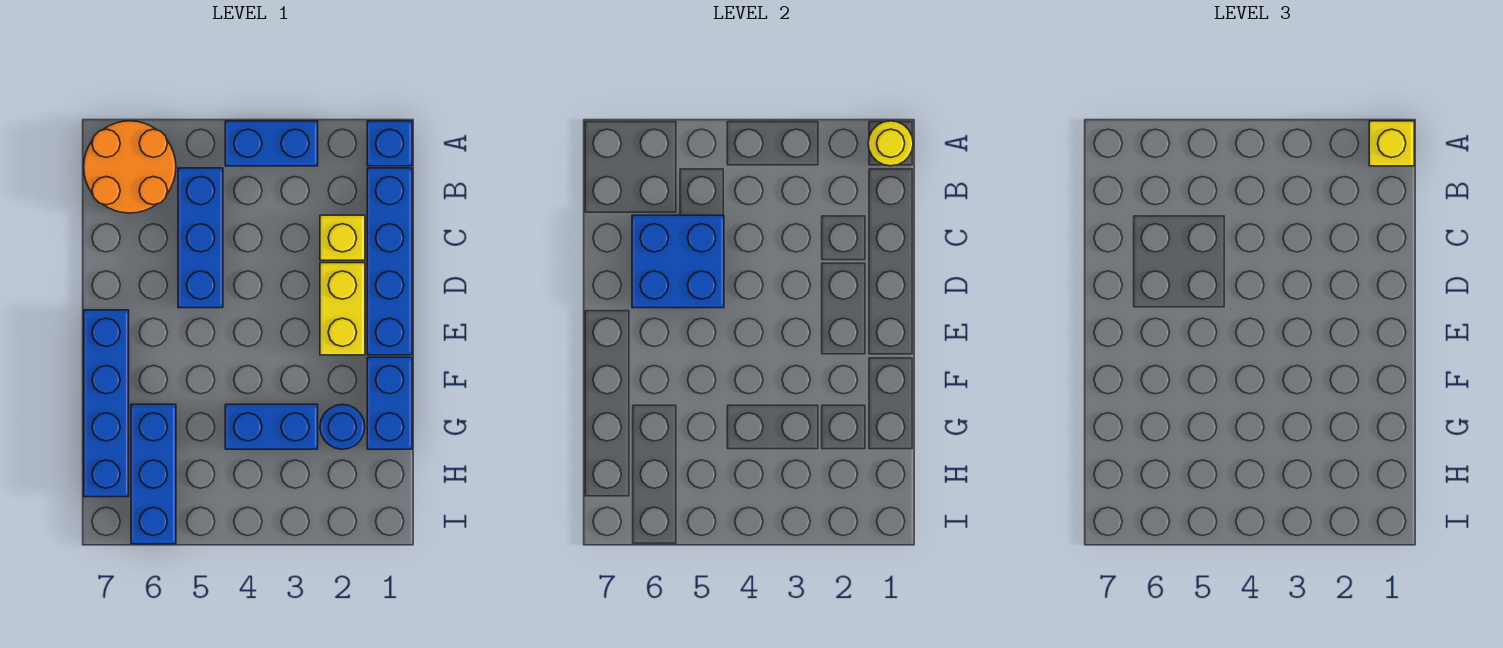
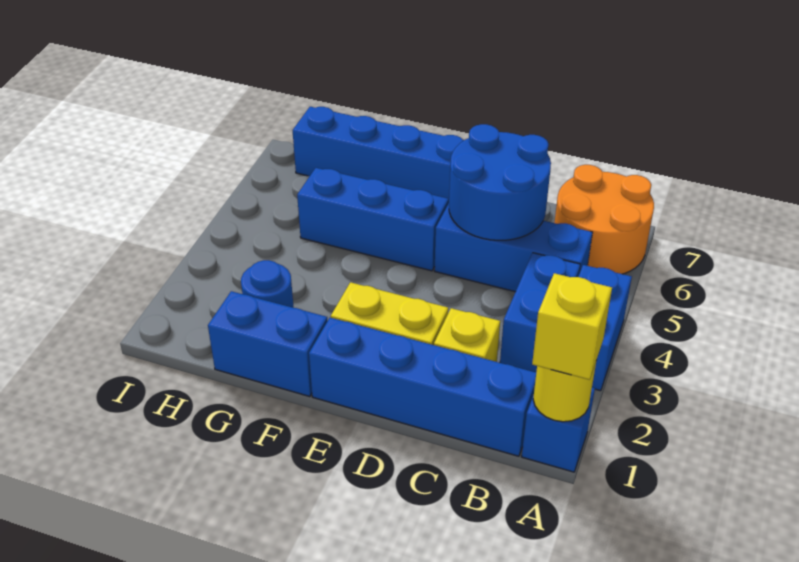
blue 2x2 brick [632,215,724,308] -> blue 2x2 round brick [449,124,551,240]
blue 1x2 brick [225,404,318,449] -> blue 1x2 brick moved to [500,253,580,372]
blue 1x3 brick [131,404,176,544] -> blue 1x3 brick moved to [297,168,449,271]

